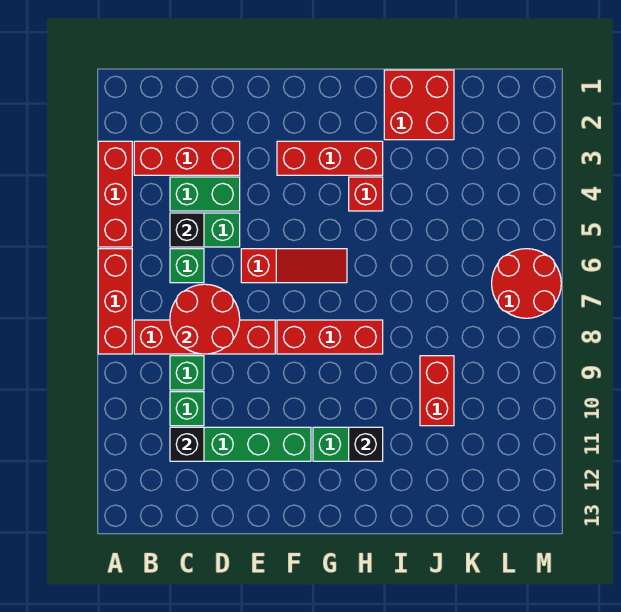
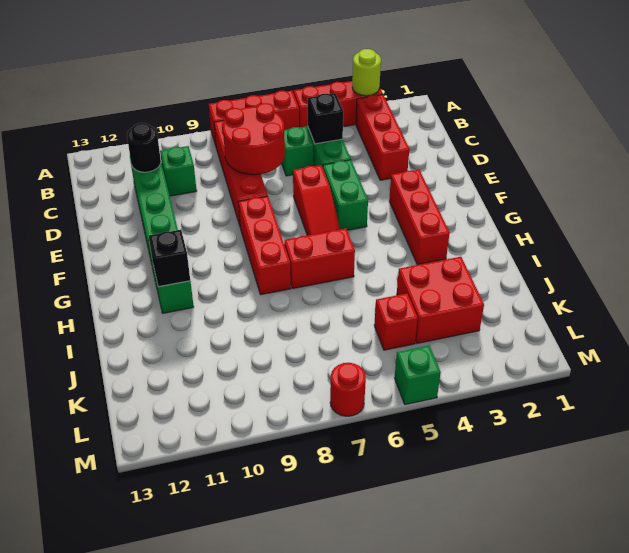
none -> lime 1x1 round brick [352,49,381,96]
green 1x2 brick [170,177,240,211] -> green 1x2 brick moved to [323,160,368,230]
green 1x1 brick [170,356,204,390] -> green 1x1 brick moved to [395,345,441,405]
black 1x1 brick [170,427,204,461] -> black 1x1 round brick [127,123,161,172]
red 1x1 brick [349,177,383,211] -> red 1x1 brick moved to [374,294,418,350]
red 2x2 brick [384,70,454,140] -> red 2x2 brick moved to [397,257,484,343]
red 1x2 brick [420,356,454,426] -> red 1x2 brick moved to [284,229,355,289]
red 2x2 round brick [492,249,561,318] -> red 1x1 round brick [330,363,366,416]

